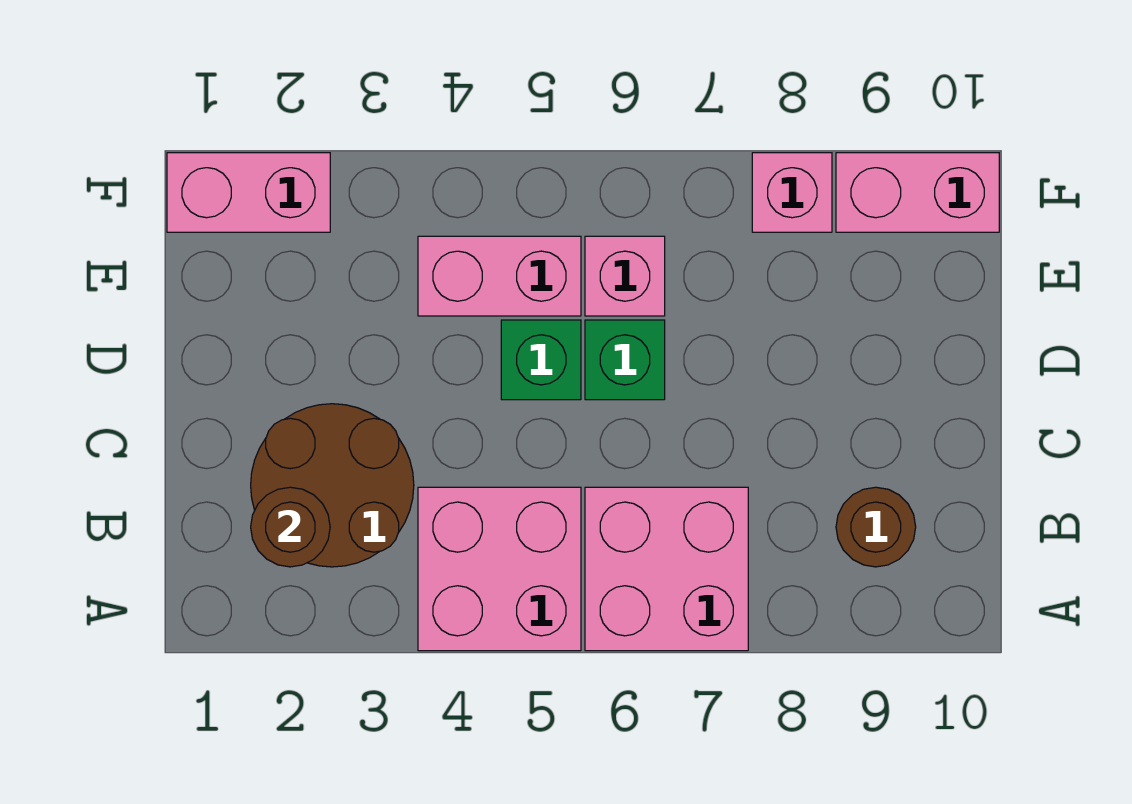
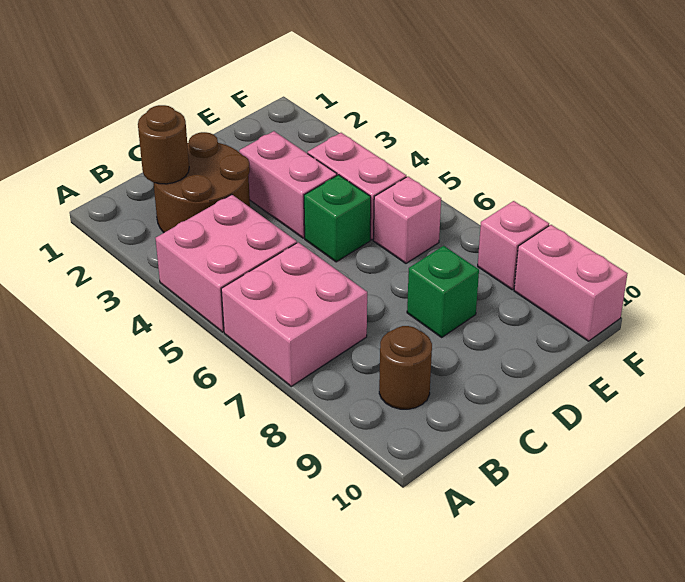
green 1x1 brick [585,320,665,400] -> green 1x1 brick moved to [407,246,479,337]
pink 1x2 brick [167,153,330,232] -> pink 1x2 brick moved to [239,131,337,238]

